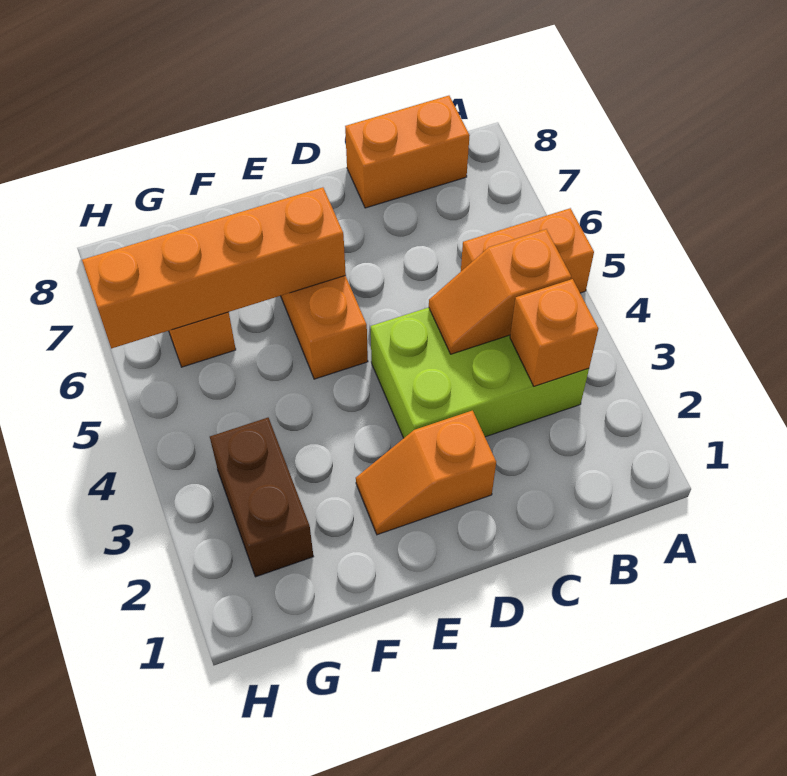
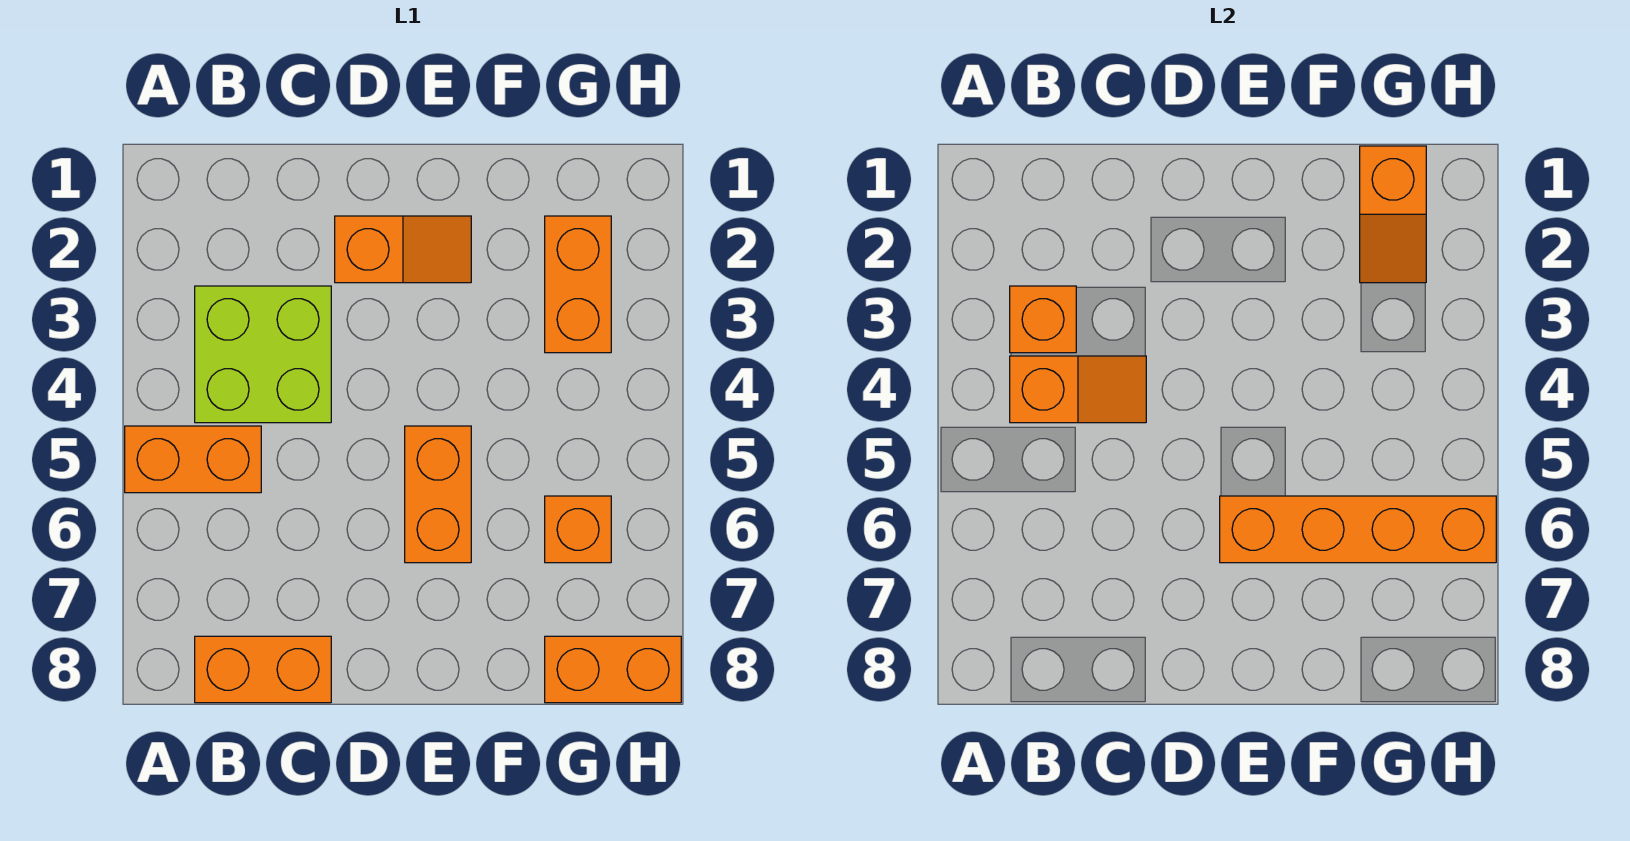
lime 2x3 brick [371,307,589,438] -> lime 2x2 brick [195,286,331,423]
none -> orange 1x2 slope [1360,146,1426,283]
brown 1x2 brick [210,418,314,577] -> orange 1x2 brick [545,216,611,353]
none -> orange 1x2 brick [545,636,681,703]

